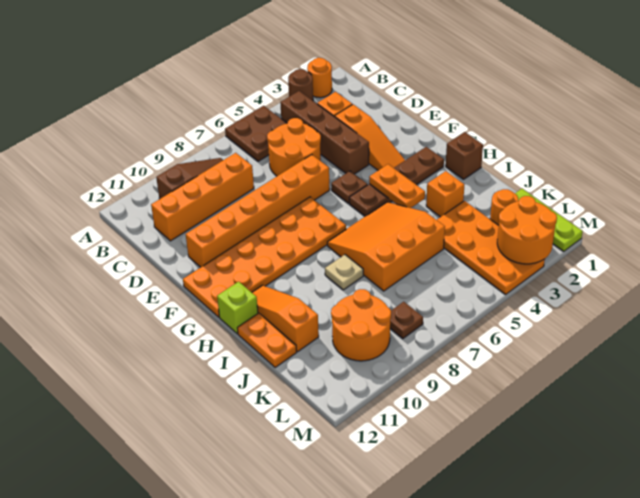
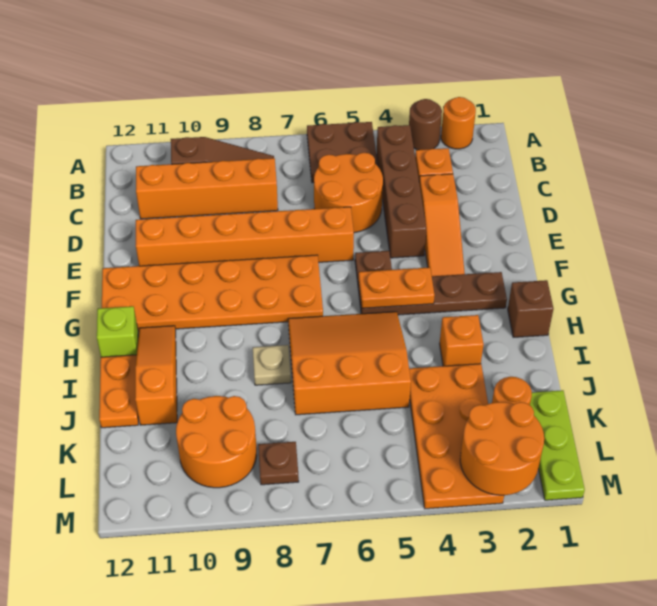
orange 1x2 plate [369,164,425,208] -> orange 1x2 plate turned to [358,267,435,308]

